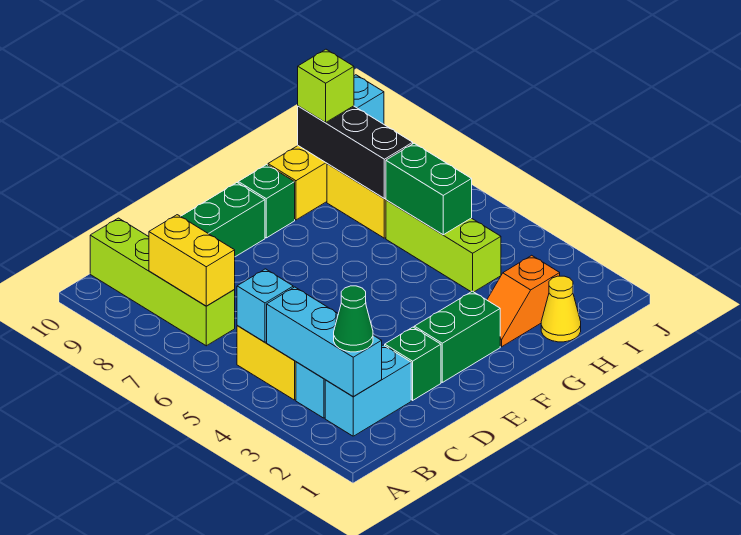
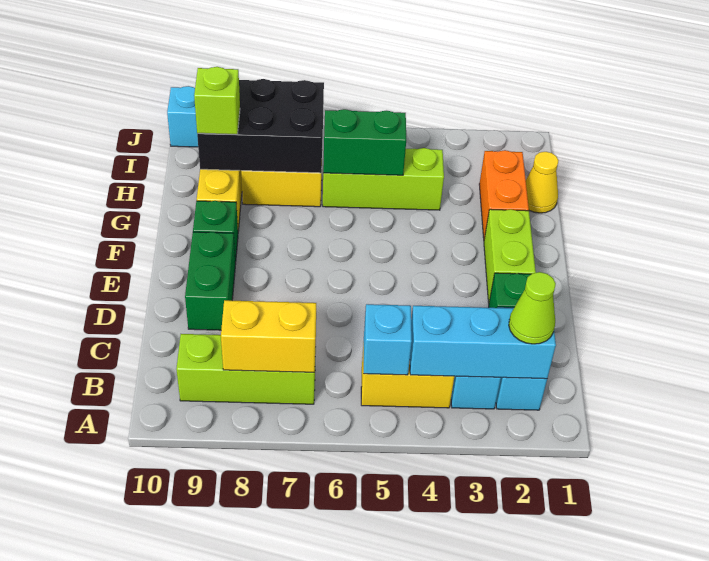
green 1x1 cone [334,286,373,352] -> lime 1x1 cone [509,272,556,344]
lime 1x4 brick [90,218,235,346] -> lime 1x3 brick [176,334,316,404]
green 1x2 brick [414,291,500,382] -> lime 1x2 brick [484,209,536,303]
orange 1x2 slope [487,255,560,347] -> orange 1x2 brick [479,150,529,238]
black 1x3 brick [298,106,413,199] -> black 2x3 brick [197,79,324,173]

